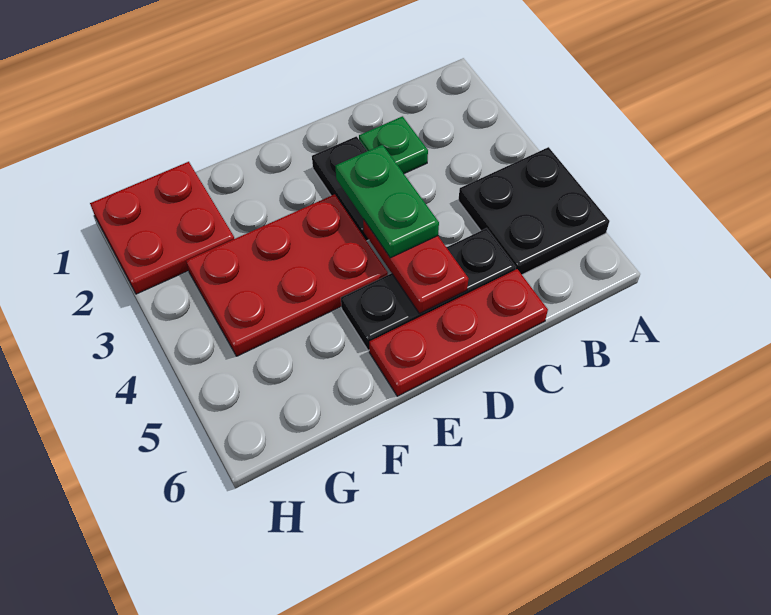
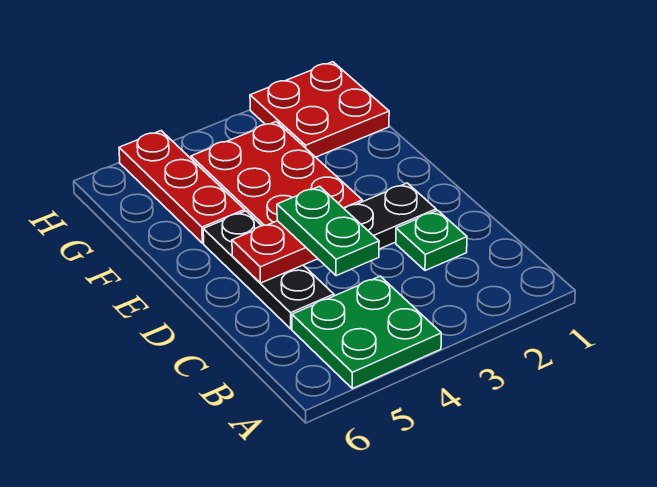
black 2x2 plate [458,147,610,275] -> green 2x2 plate [292,276,441,389]
red 1x3 plate [369,269,548,396] -> red 1x3 plate moved to [119,131,245,243]
green 1x2 plate [335,145,439,258] -> green 1x2 plate turned to [277,186,379,276]

